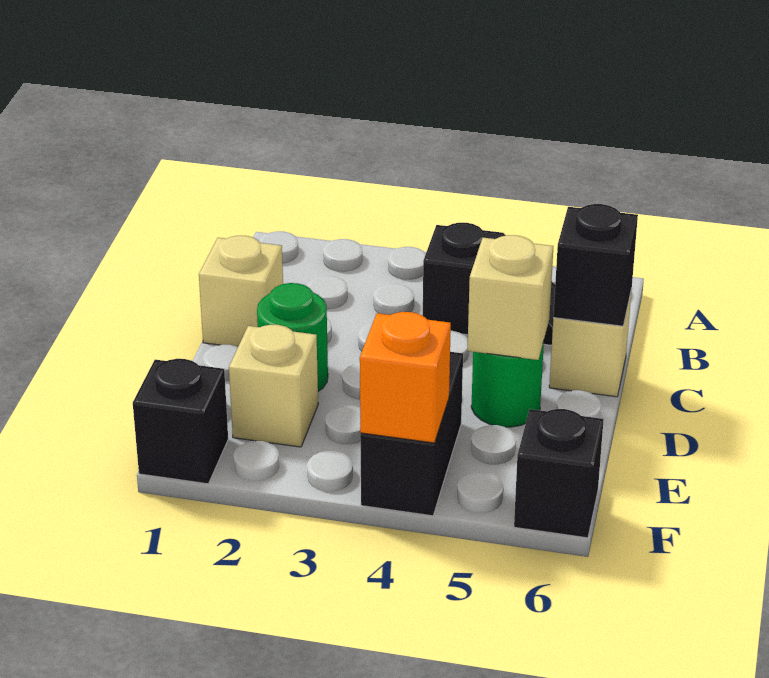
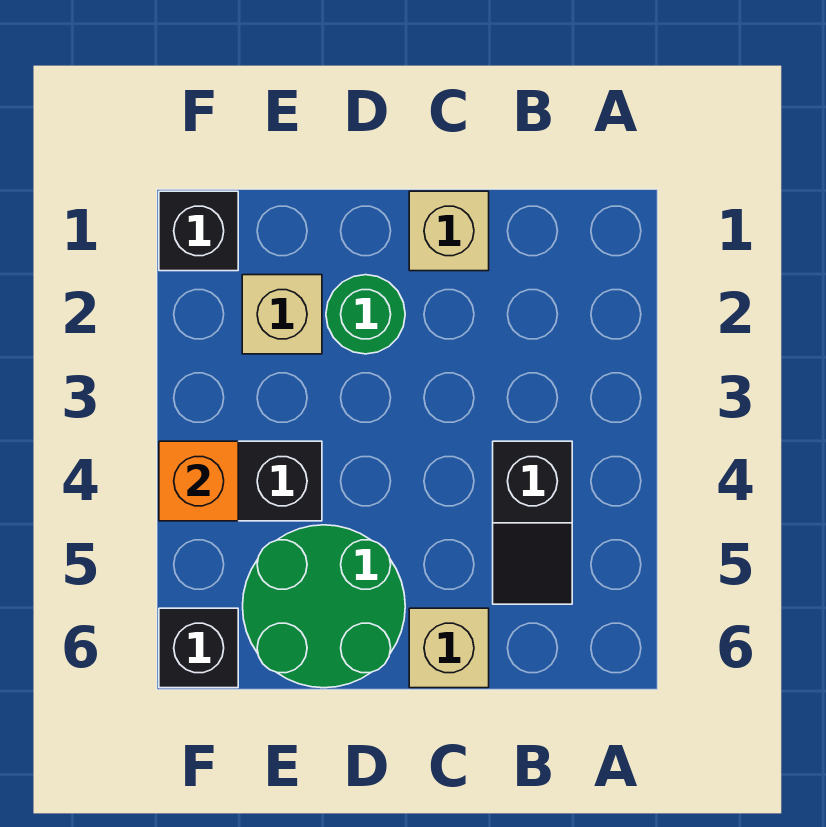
black 1x1 brick [553,204,638,326] -> none
green 1x1 round brick [471,341,544,427] -> green 2x2 round brick [243,525,405,688]
tan 1x1 brick [467,235,553,360] -> none

